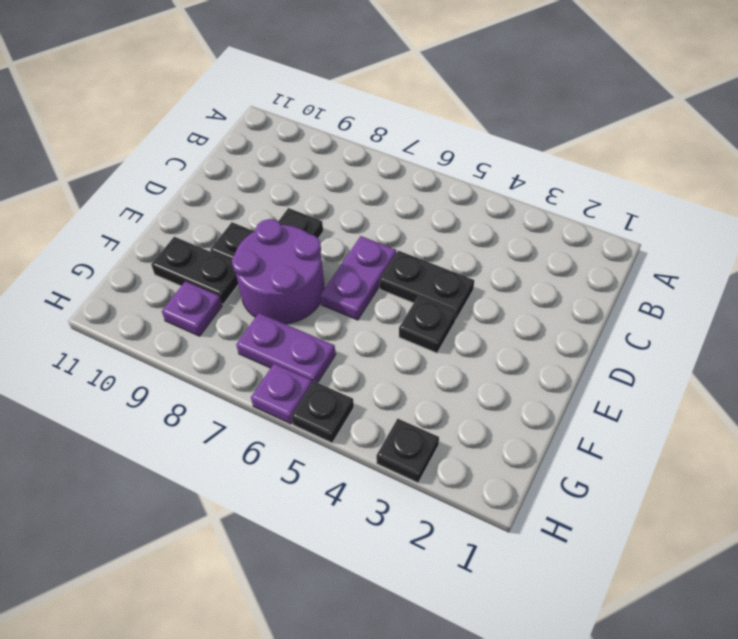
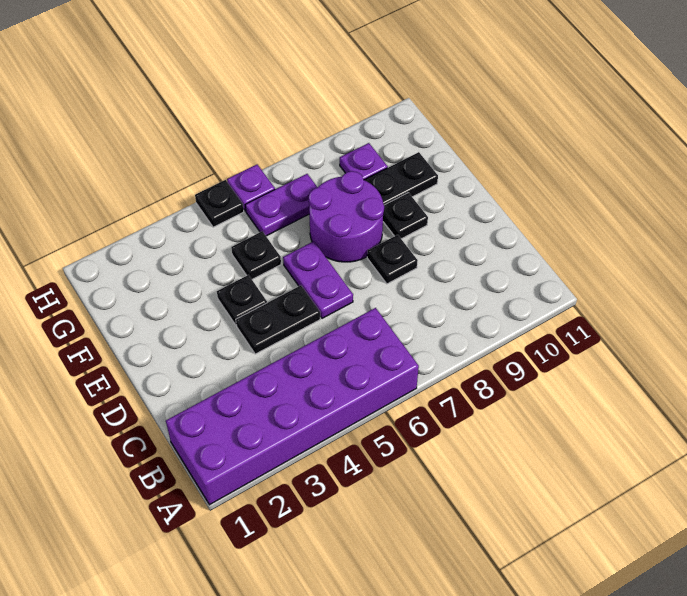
none -> purple 2x6 brick [166,308,419,505]
black 1x1 plate [376,419,439,483] -> black 1x1 plate moved to [231,231,281,279]

